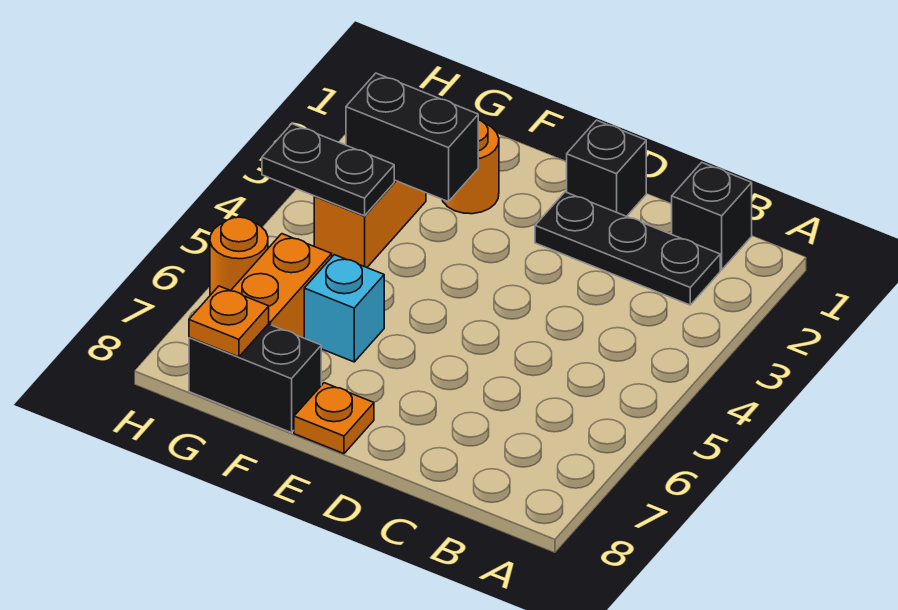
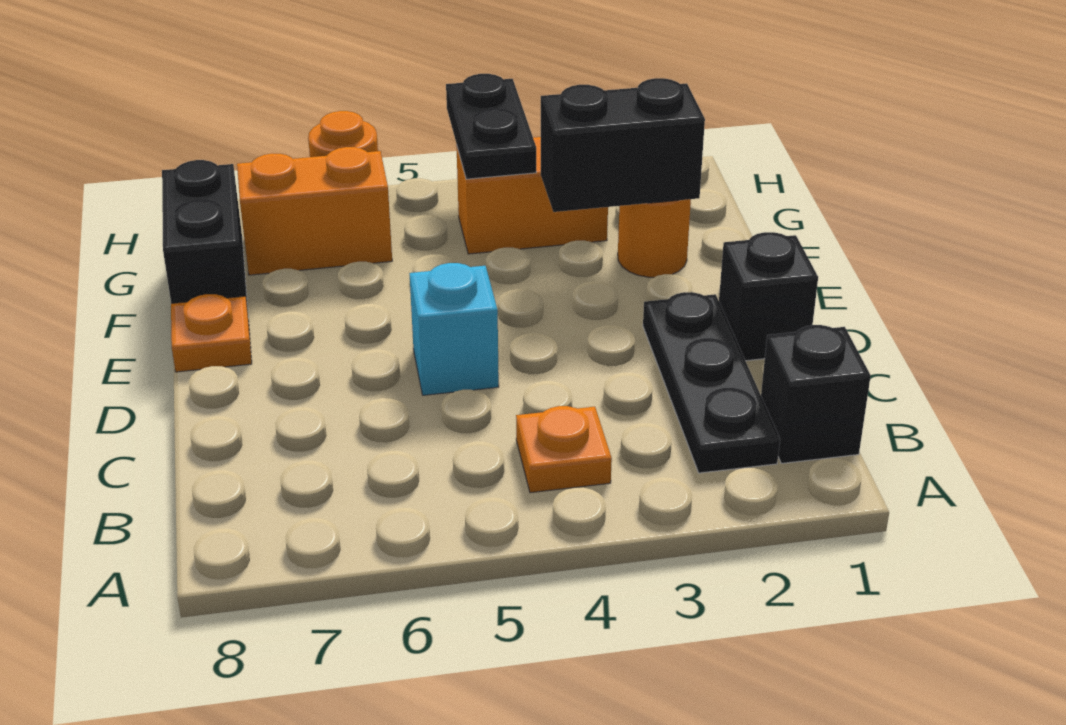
black 1x2 brick [346,73,478,202] -> black 1x2 brick turned to [541,78,705,212]
cyan 1x1 brick [304,255,384,362] -> cyan 1x1 brick moved to [410,263,499,395]
orange 1x1 plate [189,286,269,357] -> orange 1x1 plate moved to [516,406,612,493]

